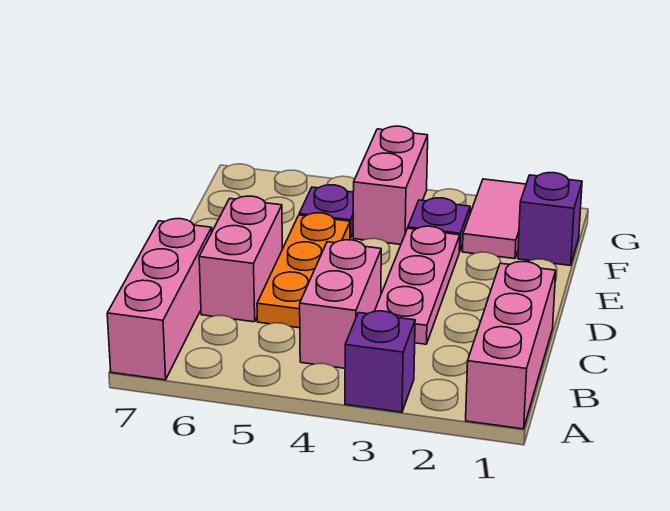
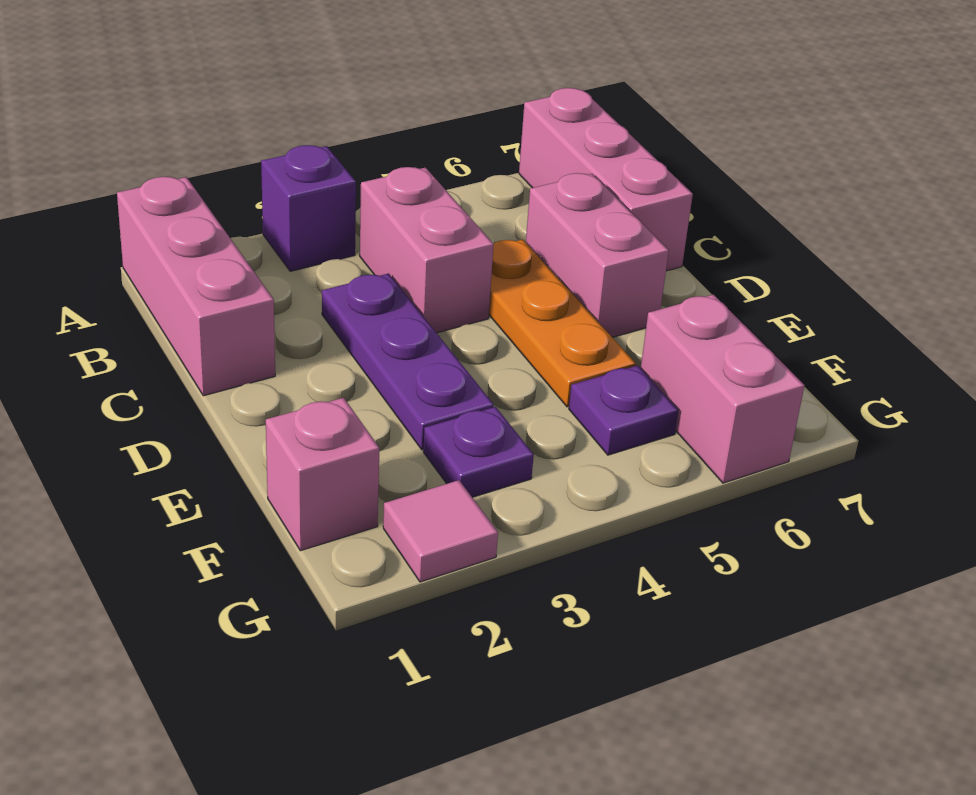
pink 1x3 plate [374,226,460,344] -> purple 1x3 plate [322,273,494,450]
purple 1x1 brick [518,173,582,266] -> pink 1x1 brick [266,398,379,551]
pink 1x2 tile [462,179,526,259] -> pink 1x1 tile [383,480,498,582]
pink 1x2 brick [353,126,428,244] -> pink 1x2 brick moved to [641,295,805,483]

